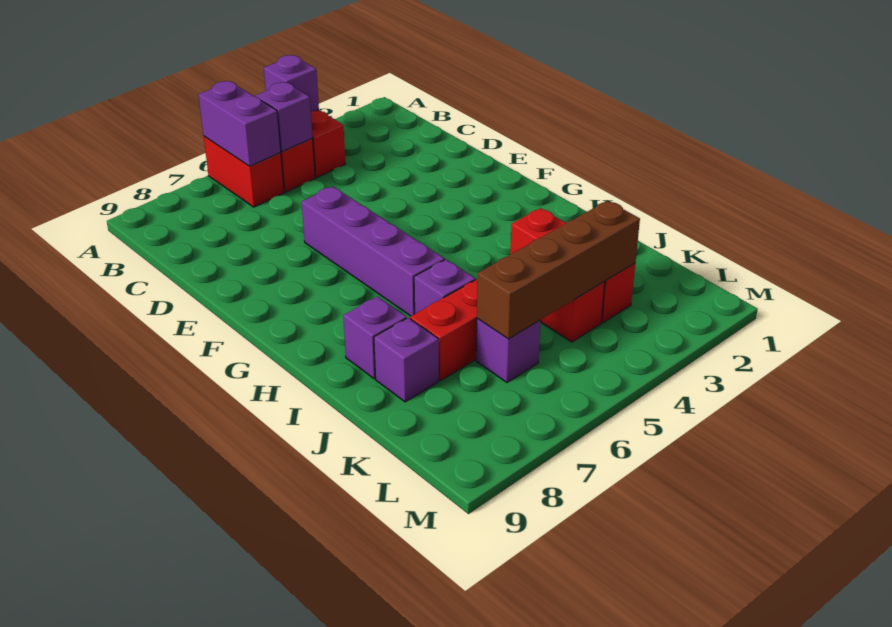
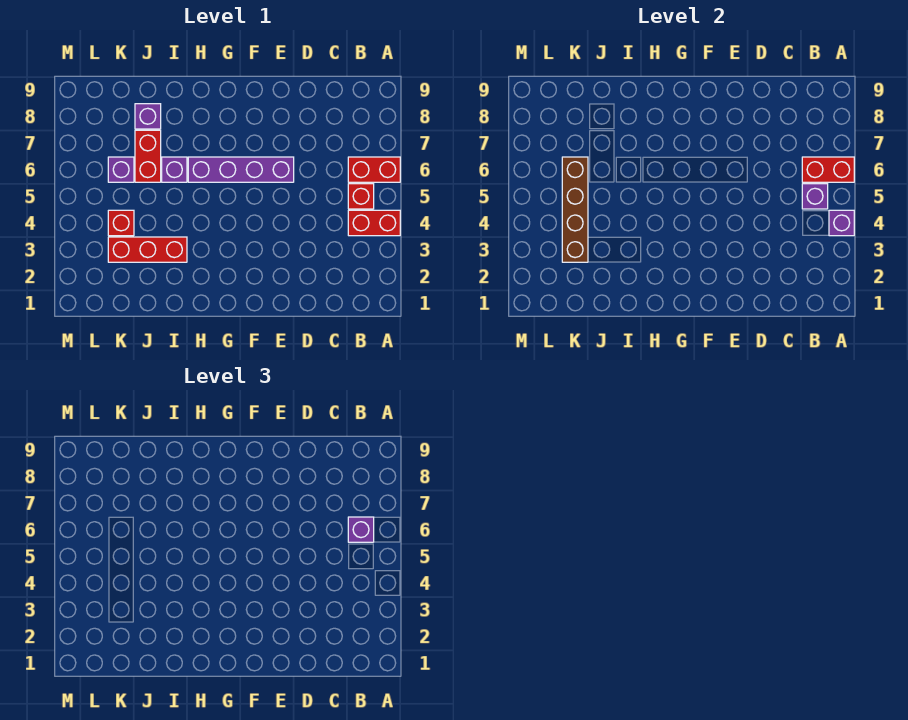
purple 1x2 brick [198,81,281,166] -> red 1x2 brick [802,157,854,182]
purple 1x1 brick [343,296,407,379] -> purple 1x1 brick moved to [348,517,374,542]

